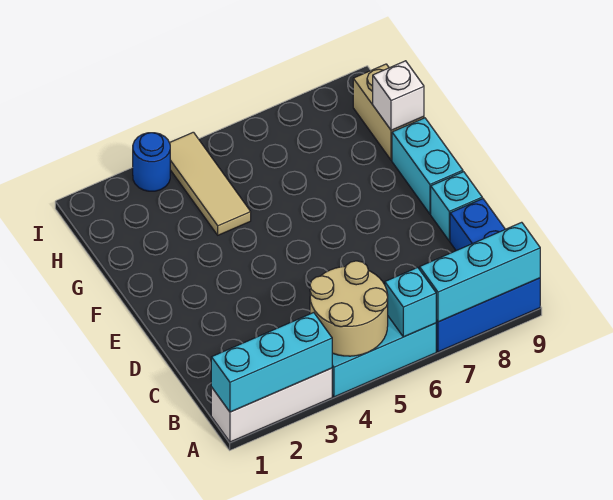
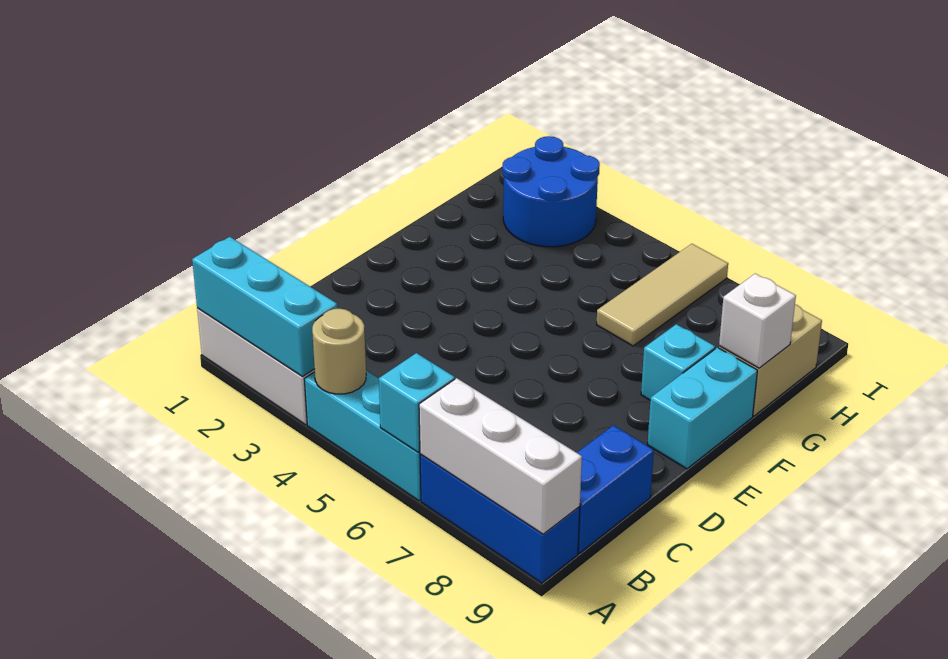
tan 2x2 round brick [310,261,388,356] -> tan 1x1 round brick [312,309,366,394]
cyan 1x3 brick [420,222,540,322] -> white 1x3 brick [419,378,582,534]
cyan 1x1 brick [431,172,482,241] -> cyan 1x1 brick moved to [641,324,715,400]
tan 1x3 tile [170,132,251,235] -> tan 1x3 tile moved to [597,244,728,346]
blue 1x1 round brick [133,133,170,191] -> blue 2x2 round brick [502,136,600,247]

